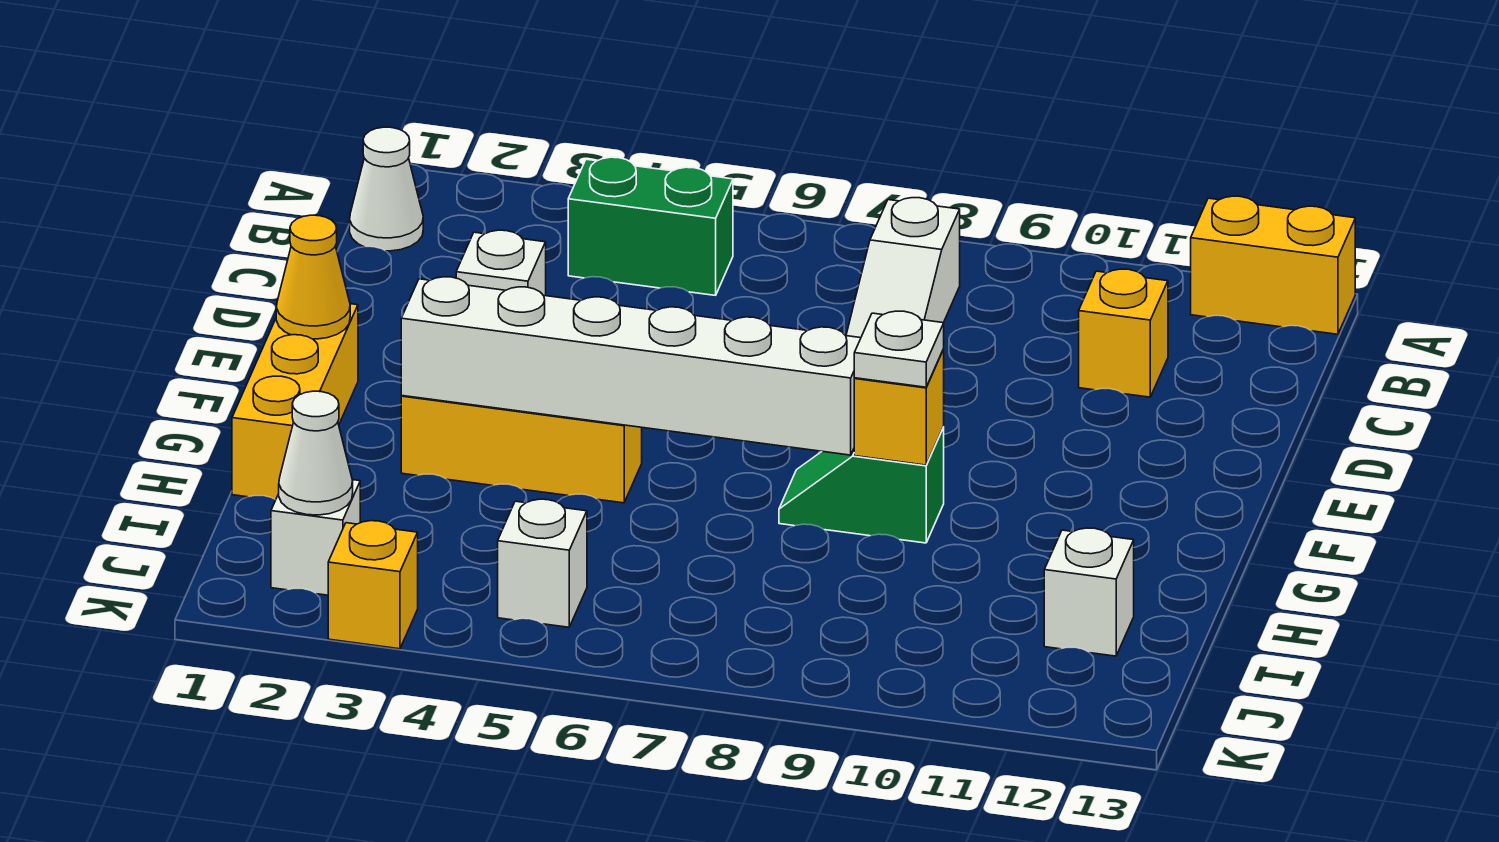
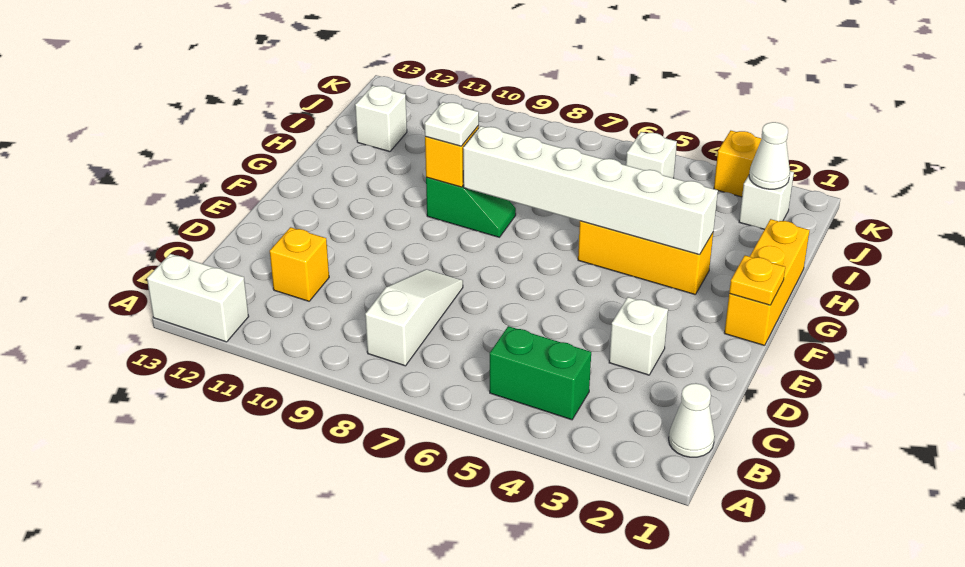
yellow 1x2 brick [1191,196,1355,334] -> white 1x2 brick [147,254,249,342]
yellow 1x1 cone [276,215,350,339] -> yellow 1x1 plate [729,255,785,305]

